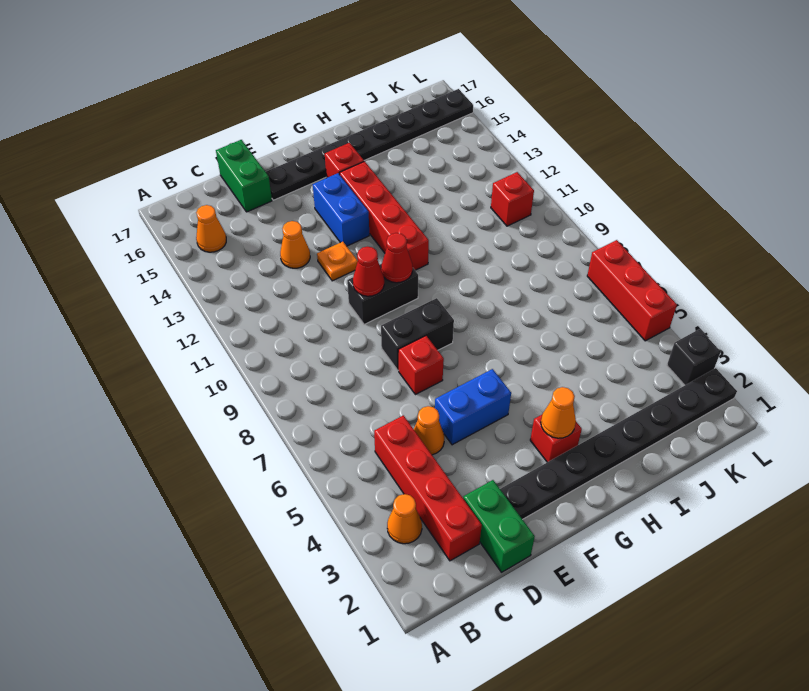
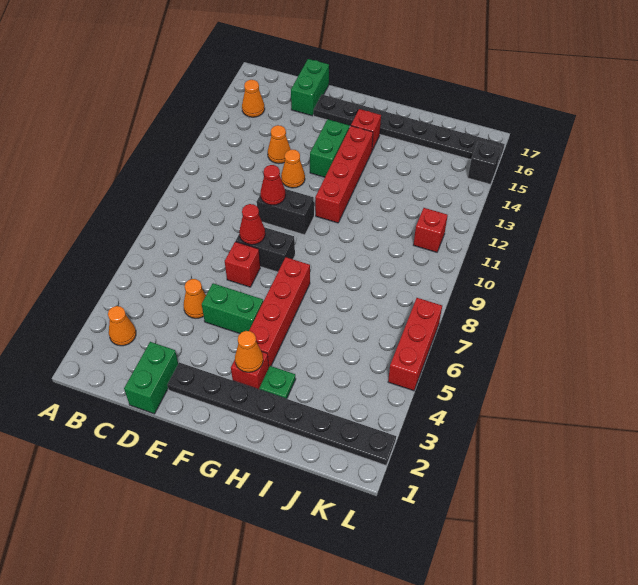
red 1x4 brick [374,415,482,561] -> red 1x4 brick moved to [249,257,310,366]
blue 1x2 brick [435,369,511,445] -> green 1x2 brick [202,283,263,334]
orange 1x1 plate [317,242,358,281] -> orange 1x1 cone [281,150,305,188]
red 1x1 cone [381,233,413,283] -> red 1x1 cone moved to [239,204,265,245]
blue 1x2 brick [313,173,369,246] -> green 1x2 brick [310,119,350,177]
none -> green 1x1 plate [259,366,296,399]
black 1x1 brick [667,329,721,385] -> black 1x1 brick moved to [468,141,501,184]

